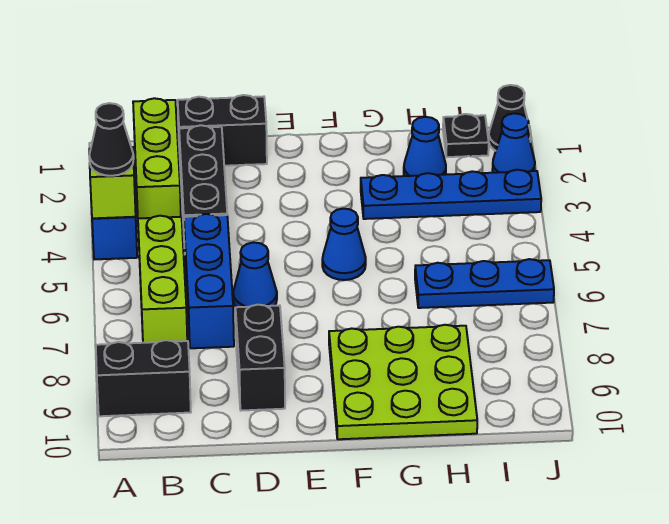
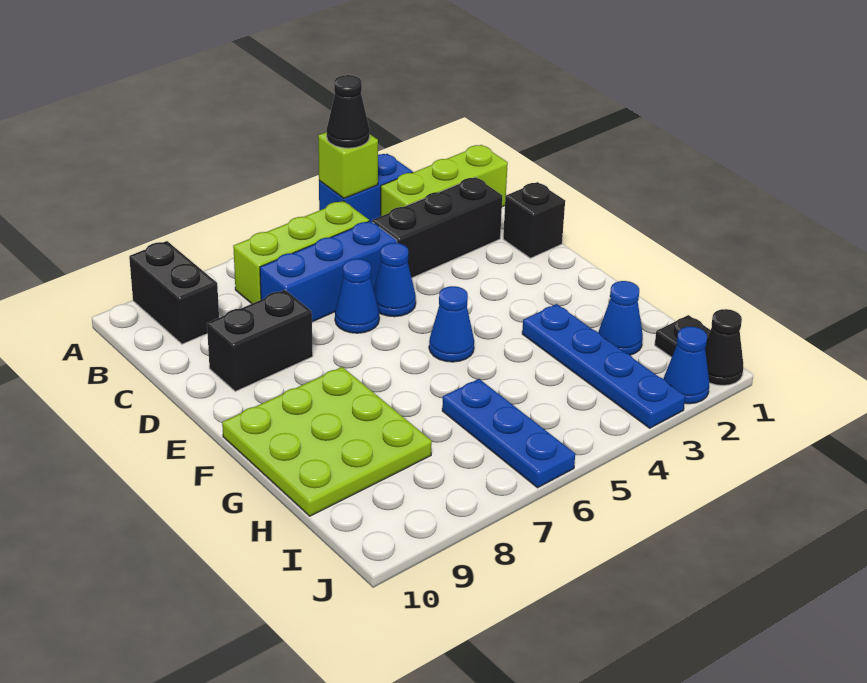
black 1x2 brick [178,95,267,166] -> black 1x1 brick [503,182,565,258]
none -> blue 1x1 cone [374,243,416,317]

